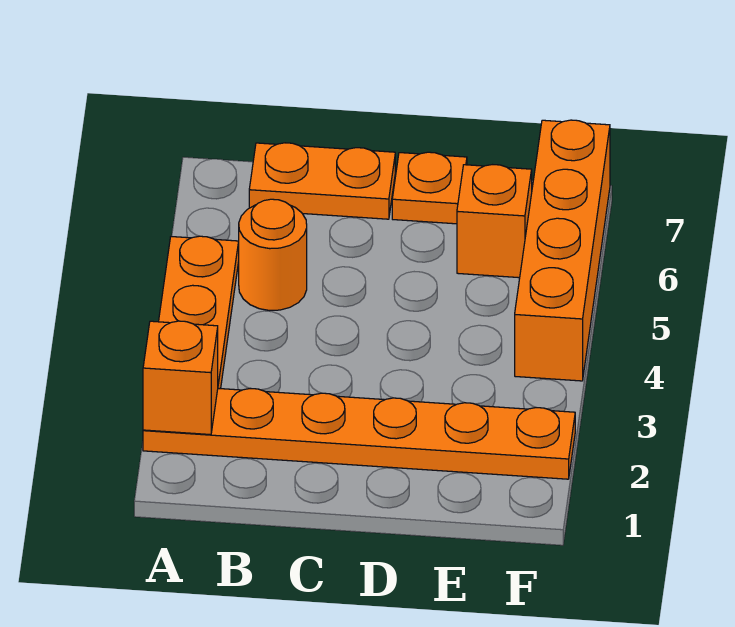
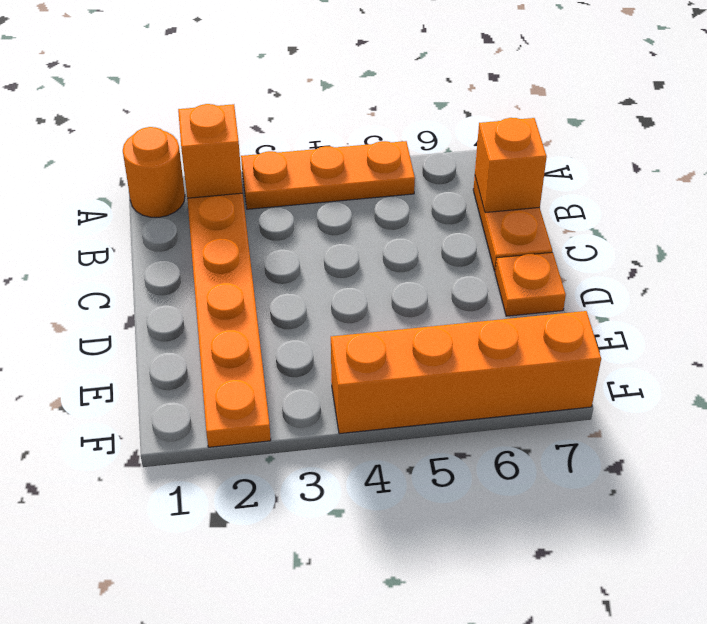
orange 1x1 round brick [239,199,307,311] -> orange 1x1 round brick moved to [123,127,185,217]
orange 1x1 brick [457,165,532,278] -> orange 1x1 brick moved to [475,118,547,213]

